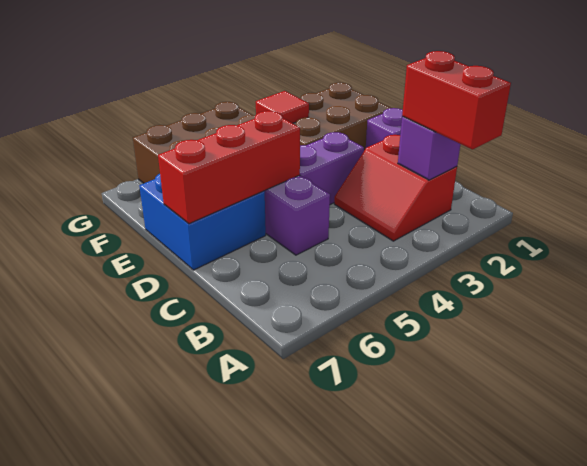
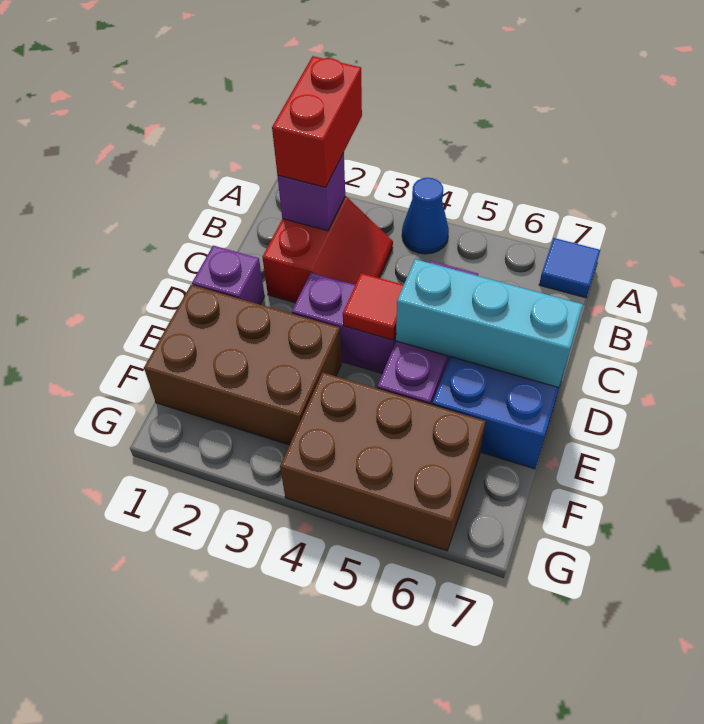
none -> blue 1x1 cone [402,178,449,254]
none -> blue 1x1 tile [539,238,600,298]
red 1x3 brick [158,111,300,224] -> cyan 1x3 brick [396,259,583,388]
red 1x1 tile [256,91,309,123] -> red 1x1 tile moved to [343,273,404,340]

